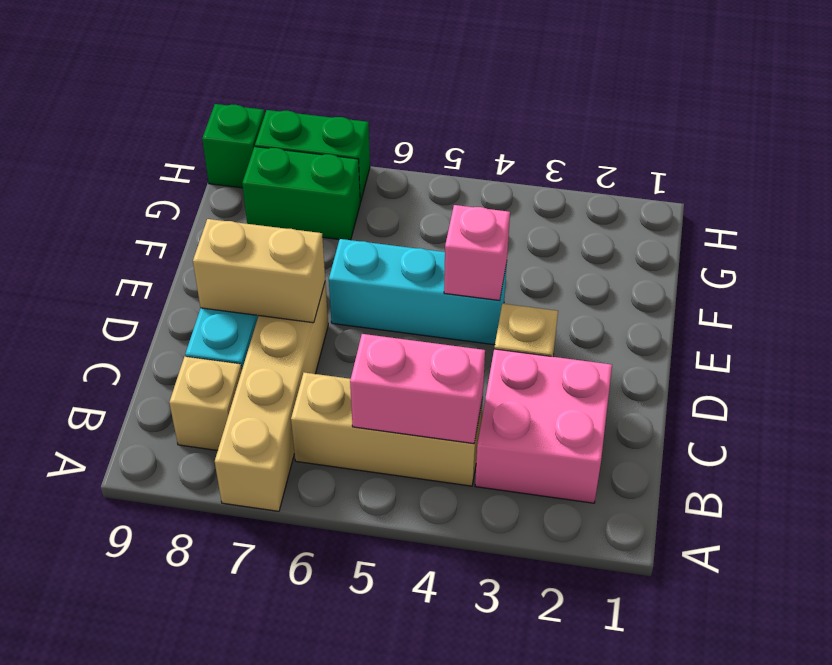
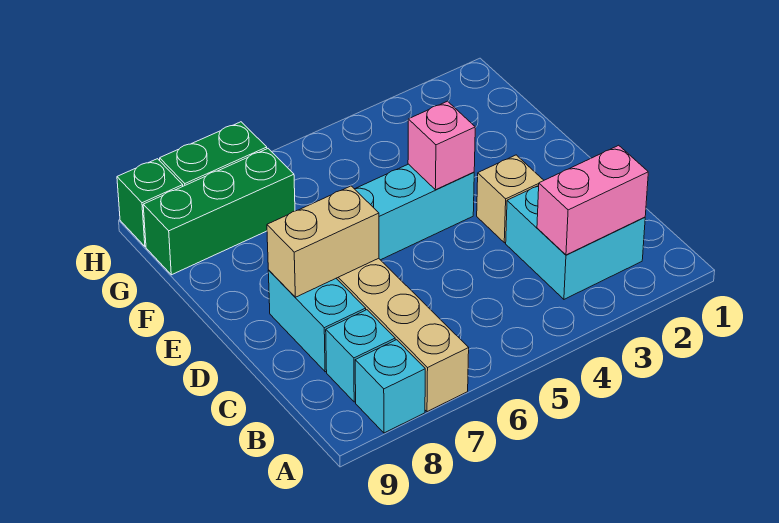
none -> cyan 1x1 brick [355,340,425,433]
pink 2x2 brick [475,349,612,503] -> cyan 2x2 brick [506,186,645,299]
tan 1x3 brick [291,373,483,486] -> none
pink 1x2 brick [350,334,485,444] -> pink 1x2 brick moved to [537,145,648,255]
tan 1x1 brick [169,356,242,450] -> cyan 1x1 brick [326,310,395,402]
green 1x2 brick [242,147,360,240] -> green 1x3 brick [143,149,295,275]

